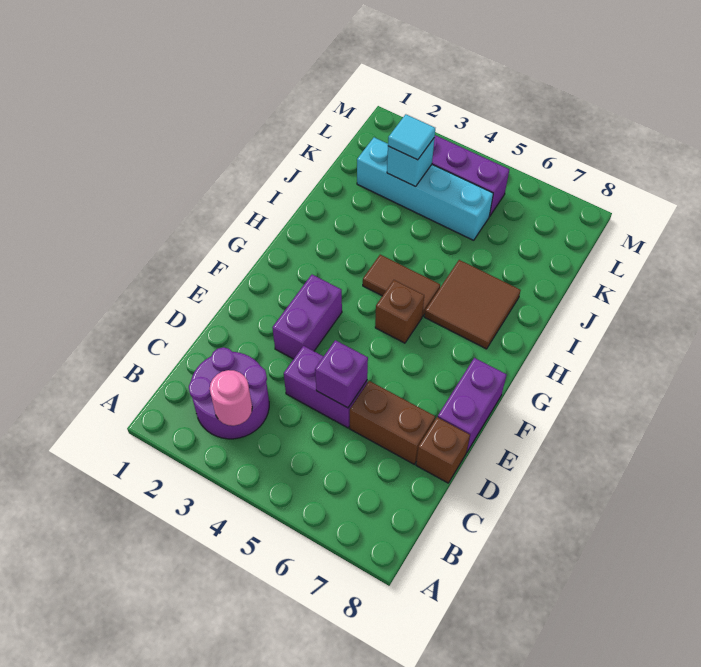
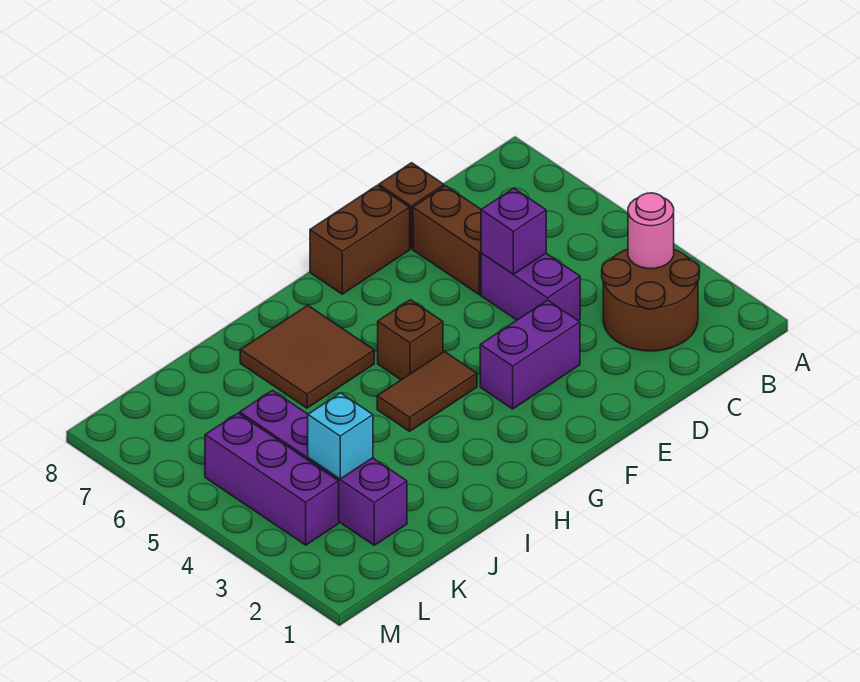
purple 2x2 round brick [189,347,269,439] -> brown 2x2 round brick [602,249,699,351]
purple 1x2 brick [438,358,507,452] -> brown 1x2 brick [310,186,410,294]
brown 1x2 tile [363,255,440,316] -> brown 1x2 tile turned to [377,351,477,431]
cyan 1x4 brick [357,137,493,240] -> purple 1x4 brick [240,391,407,545]
cyan 1x1 tile [388,114,435,160] -> none

